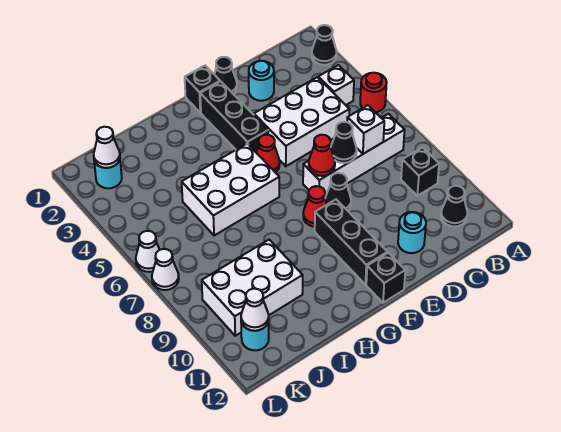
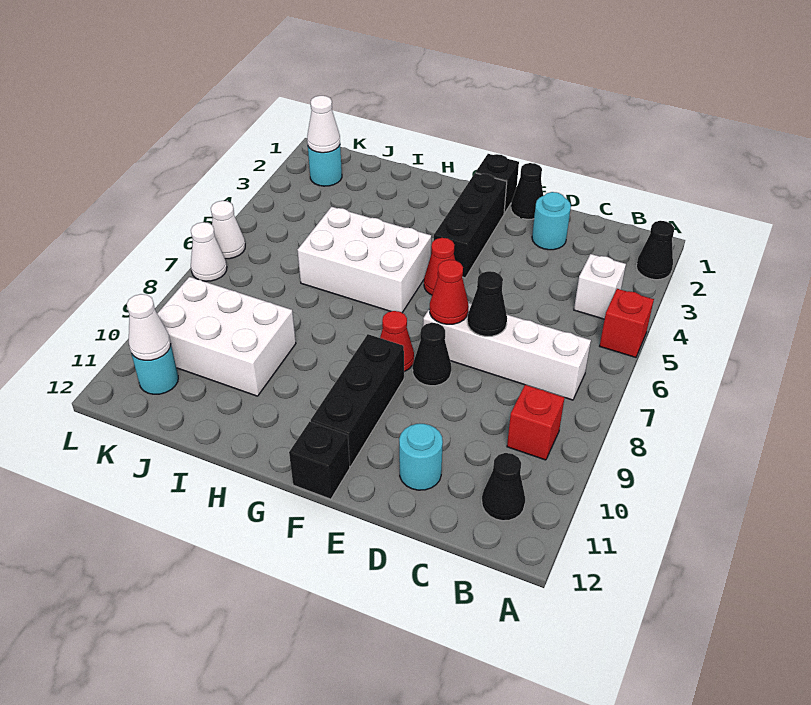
red 1x1 round brick [360,73,387,112] -> red 1x1 brick [600,289,654,357]
black 1x1 brick [401,147,439,196] -> red 1x1 brick [507,385,564,460]
white 2x3 brick [254,77,350,166] -> none
white 1x1 brick [347,105,384,154] -> none

